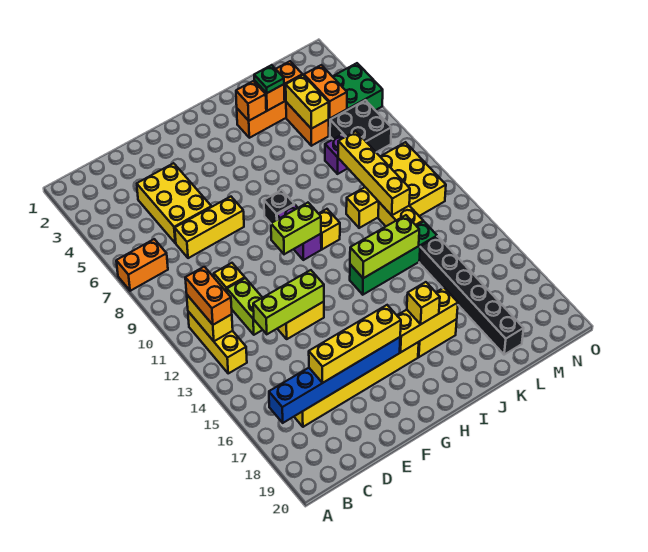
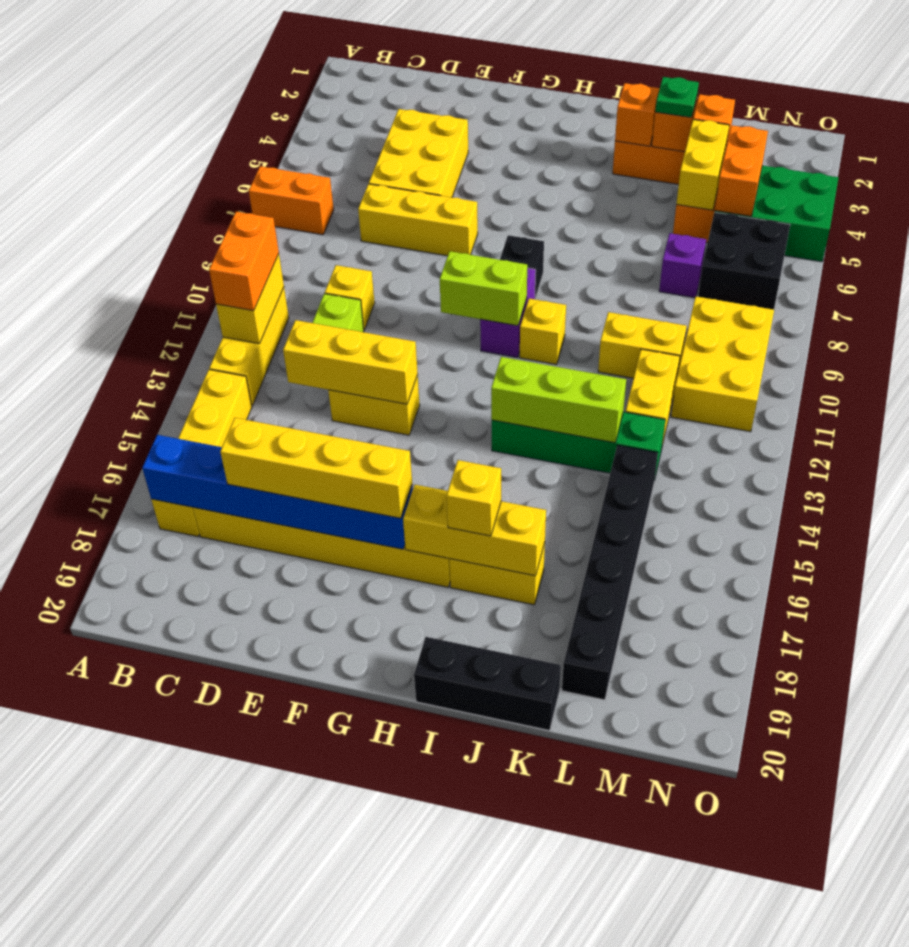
lime 1x3 brick [253,270,324,334] -> yellow 1x3 brick [283,320,418,404]
none -> black 1x3 brick [414,637,561,731]
yellow 1x4 brick [338,131,410,215] -> yellow 1x4 brick moved to [151,370,252,536]

